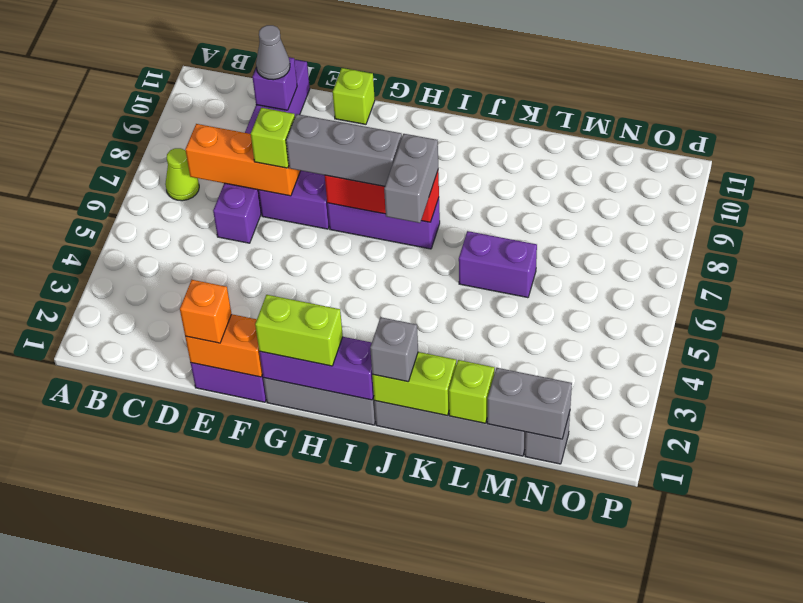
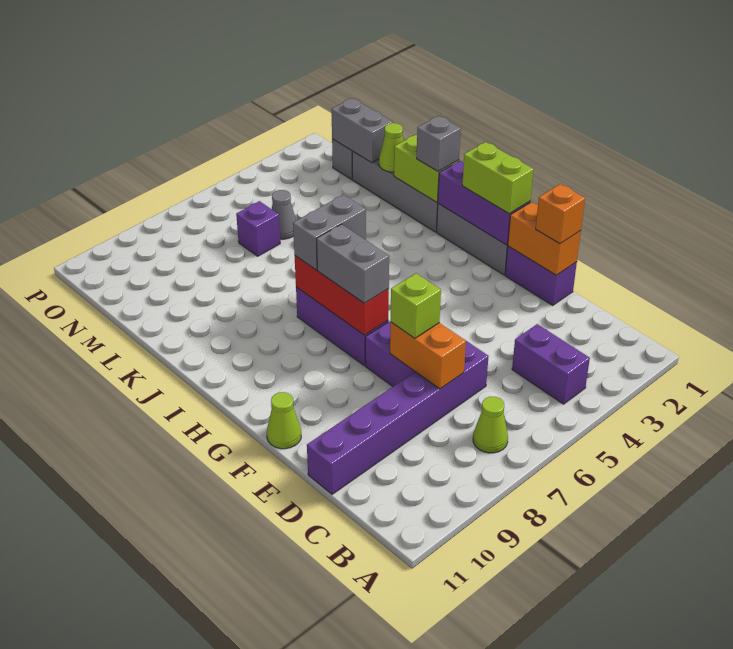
orange 1x3 brick [185,124,300,196] -> orange 1x2 brick [390,322,466,389]
purple 1x1 brick [252,57,297,110] -> purple 1x1 brick moved to [236,201,280,256]
grey 1x1 cone [256,25,290,80] -> grey 1x1 cone moved to [272,190,296,239]
grey 1x3 brick [286,114,402,186] -> grey 1x2 brick [317,224,389,303]
lime 1x1 brick [333,68,375,124] -> lime 1x1 cone [267,392,301,449]
purple 1x2 brick [459,231,537,298] -> purple 1x2 brick moved to [512,324,590,404]
lime 1x1 brick [449,360,495,423] -> lime 1x1 cone [379,123,404,172]

